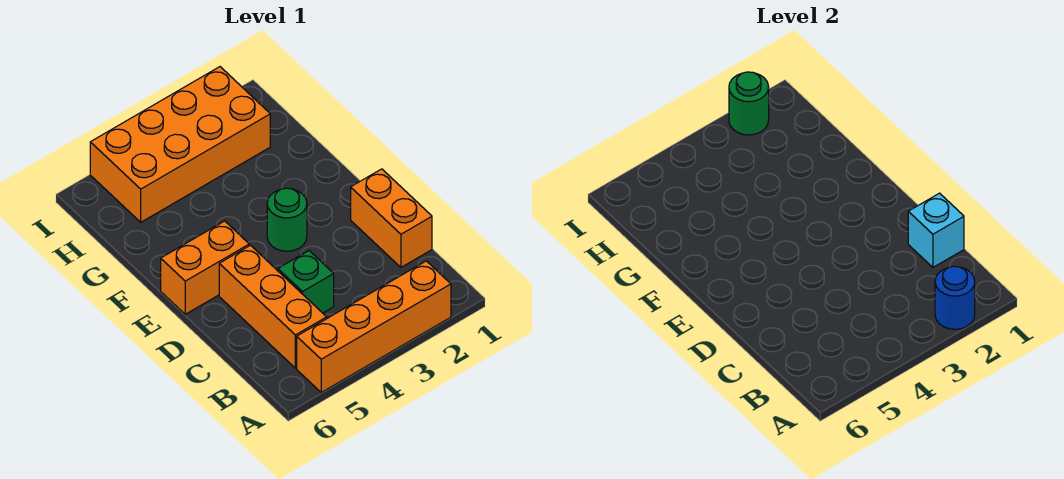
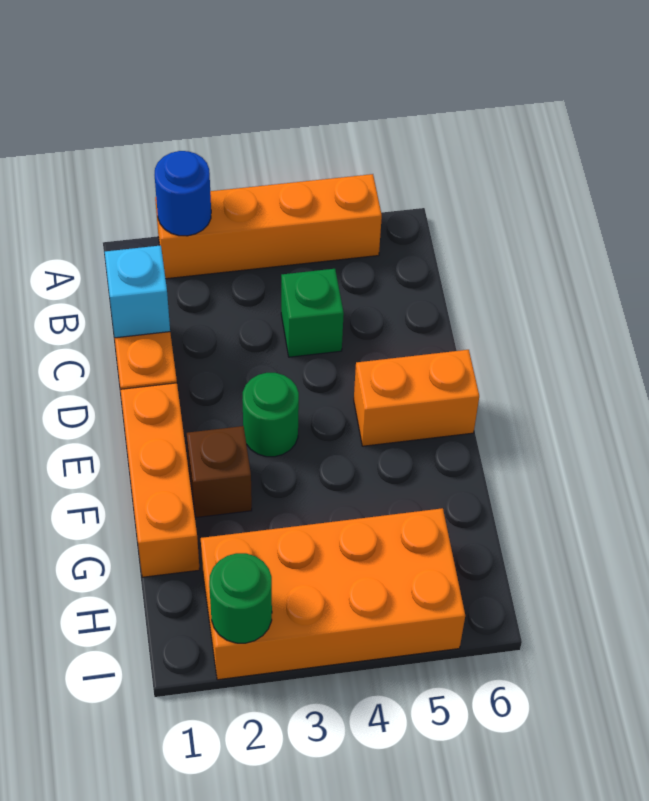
orange 1x3 brick [219,245,327,368] -> orange 1x3 brick moved to [121,383,200,577]
none -> brown 1x1 brick [187,426,252,517]

